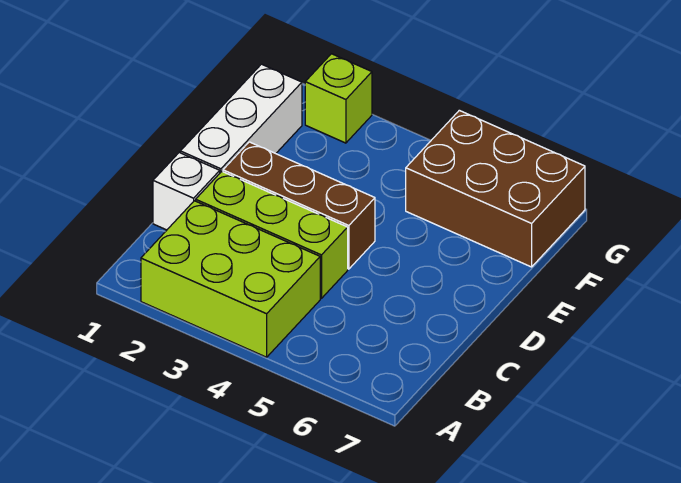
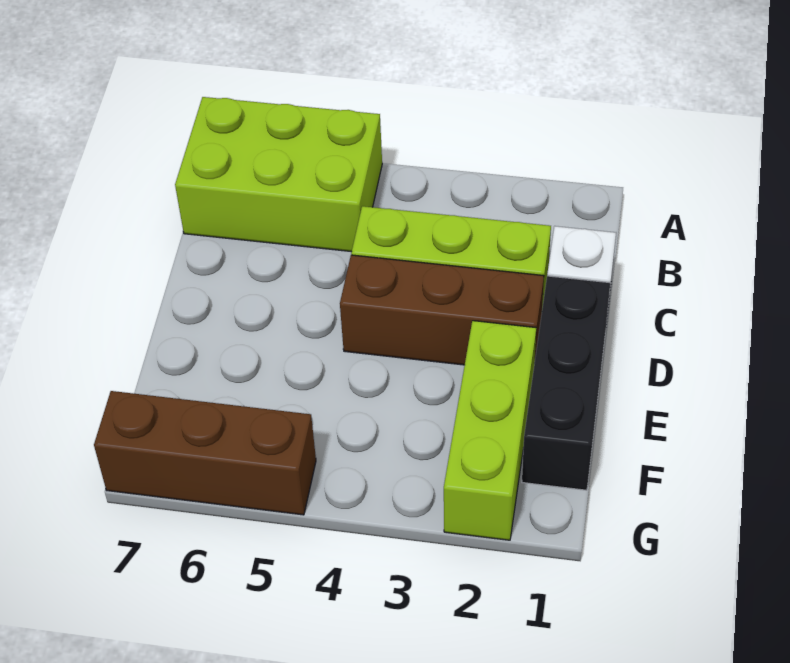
lime 2x3 brick [141,201,320,357] -> lime 2x3 brick moved to [175,97,382,252]
white 1x3 brick [180,64,302,173] -> black 1x3 brick [522,276,610,490]
brown 2x3 brick [406,110,585,267] -> brown 1x3 brick [94,391,316,515]
lime 1x1 brick [305,54,372,143] -> lime 1x3 brick [444,321,536,540]

